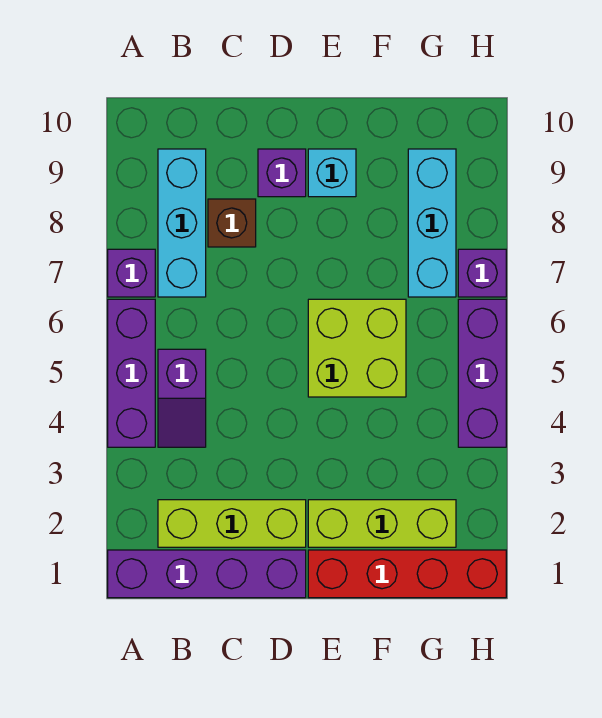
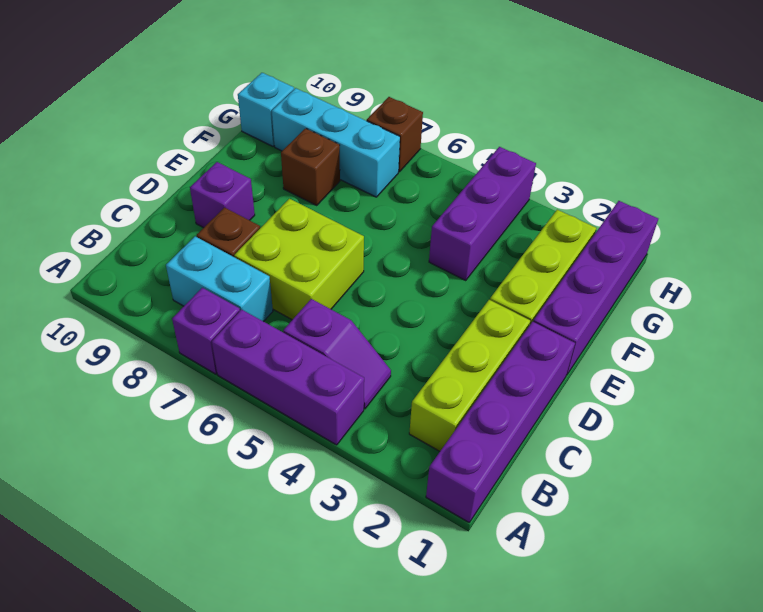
cyan 1x3 brick [158,149,206,297] -> cyan 1x2 brick [166,236,273,322]
red 1x4 brick [308,550,506,598] -> purple 1x4 brick [533,201,658,375]
lime 2x2 brick [308,299,406,397] -> lime 2x2 brick moved to [234,199,364,320]
cyan 1x1 brick [308,149,356,197] -> cyan 1x1 brick moved to [238,73,294,146]
none -> brown 1x1 brick [281,129,340,205]
purple 1x3 brick [458,299,506,447] -> purple 1x3 brick turned to [429,147,536,280]
purple 1x1 brick [458,249,506,297] -> brown 1x1 brick [367,97,423,172]

